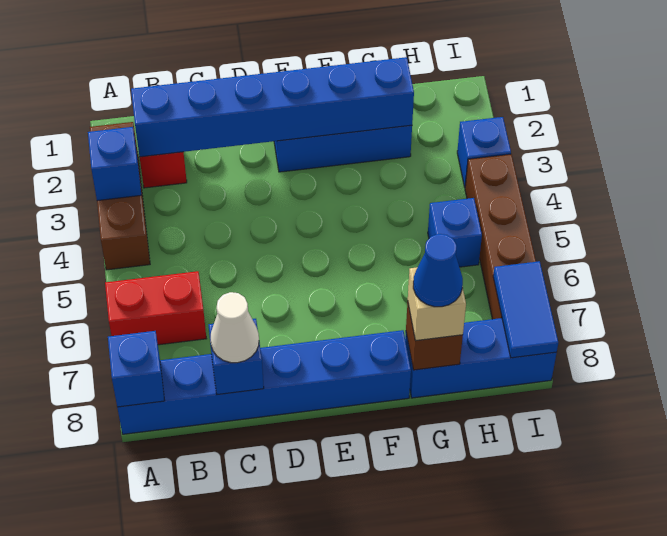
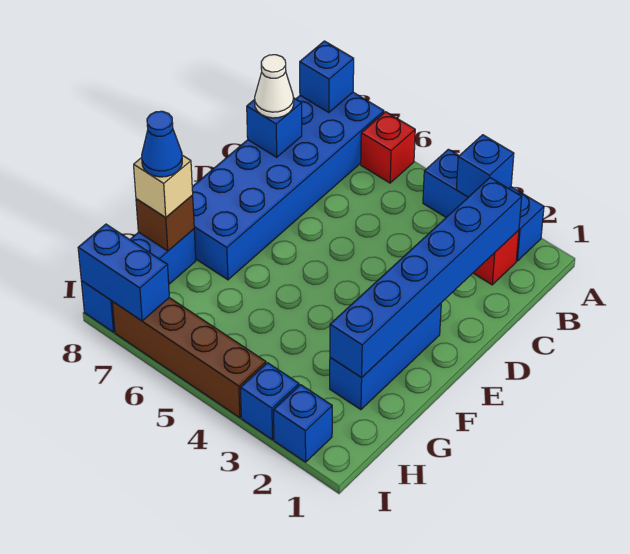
brown 1x3 brick [90,122,150,270] -> blue 1x3 brick [423,149,544,261]
red 1x2 brick [105,271,206,345] -> red 1x1 brick [361,112,415,183]
blue 1x6 brick [117,330,411,434] -> blue 2x6 brick [192,92,384,280]
blue 1x1 brick [428,198,482,267] -> blue 1x1 brick moved to [274,385,332,462]
blue 1x2 tile [493,261,558,358] -> blue 1x2 brick [78,224,169,321]

